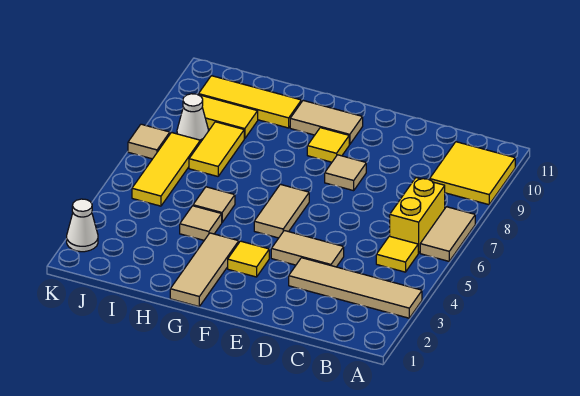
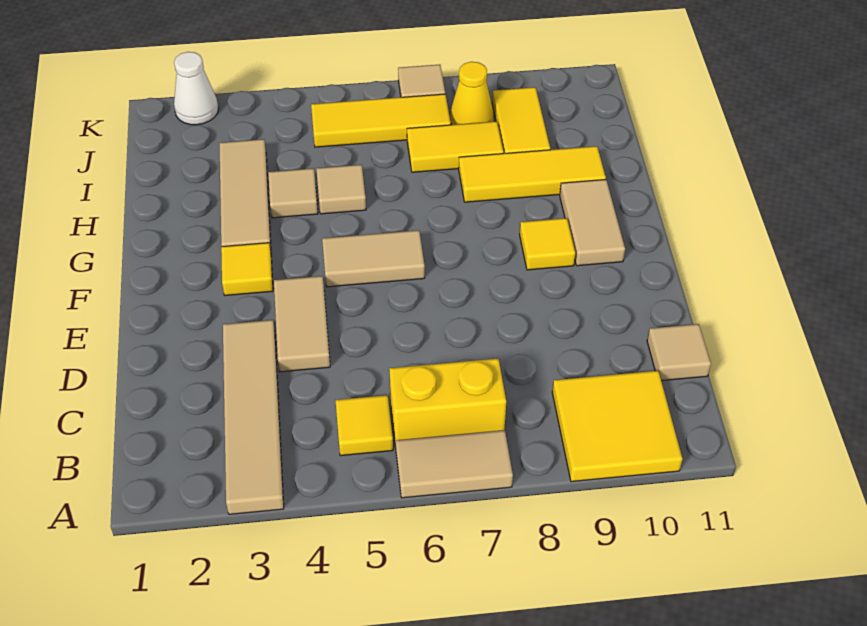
tan 1x1 tile [325,155,366,191] -> tan 1x1 tile moved to [647,324,711,381]
tan 1x3 tile [170,233,239,306] -> tan 1x3 tile turned to [220,139,271,250]
yellow 1x3 tile [199,76,301,128] -> yellow 1x3 tile turned to [459,146,606,202]
white 1x1 cone [177,94,208,142] -> yellow 1x1 cone [450,62,493,125]

